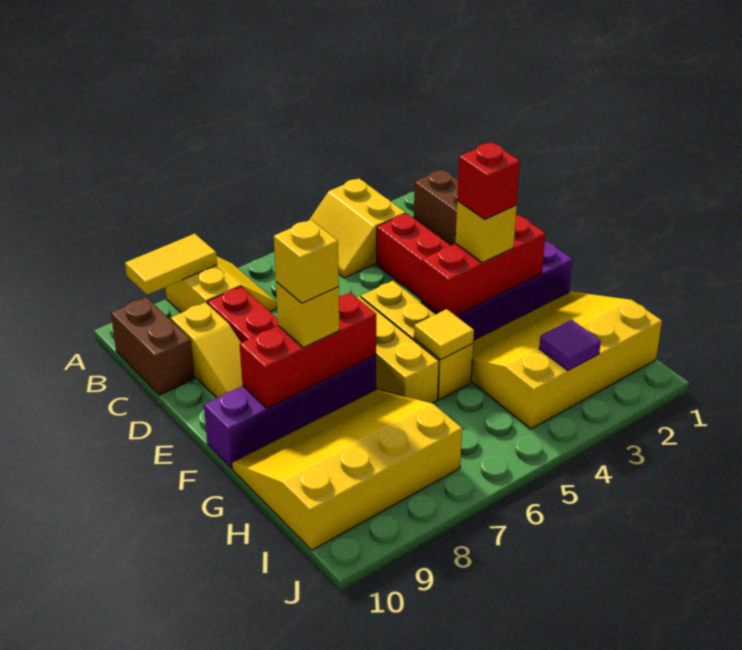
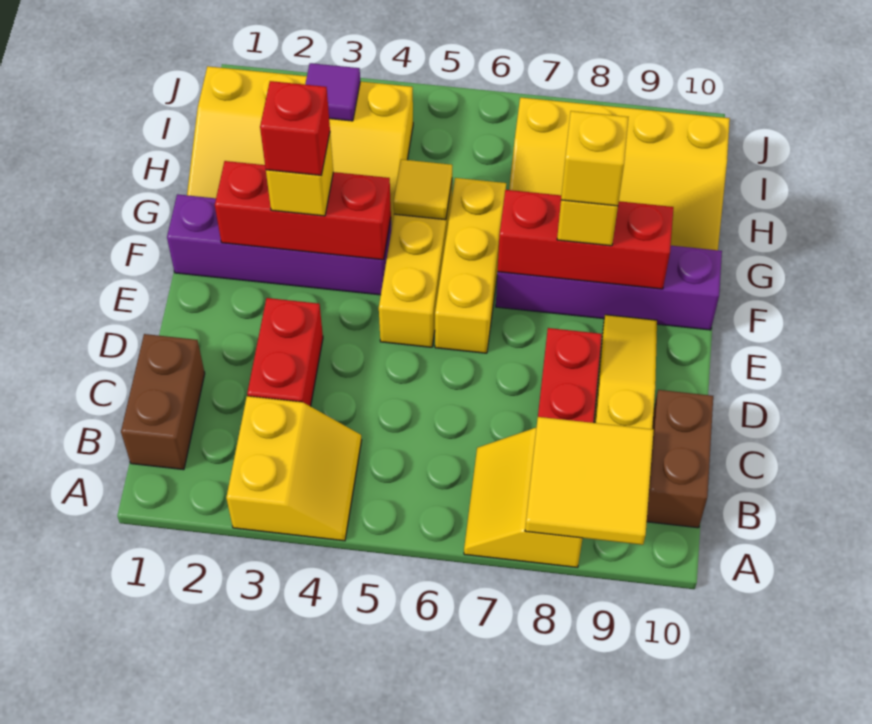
yellow 1x2 tile [125,234,217,295] -> yellow 2x2 tile [525,417,654,545]

